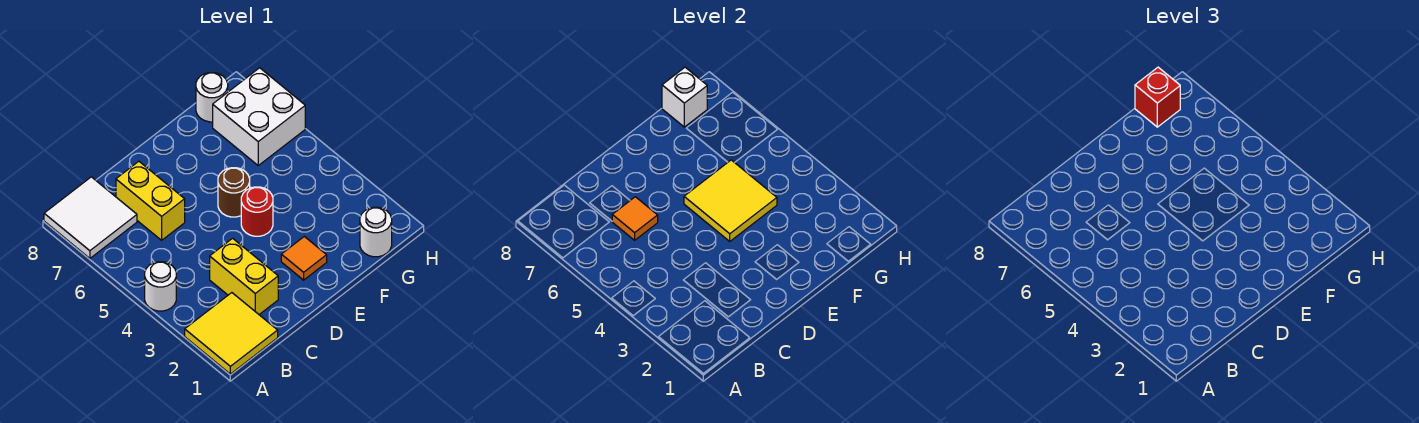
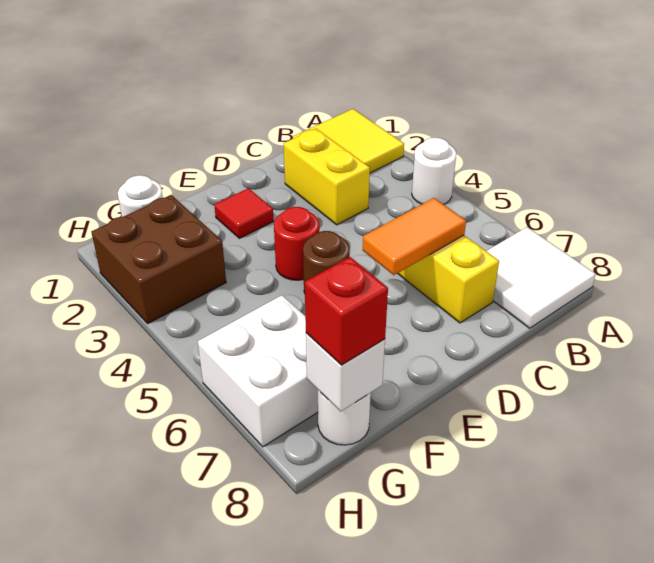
orange 1x1 tile [612,197,658,240] -> orange 1x2 tile [363,198,466,275]
orange 1x1 tile [281,236,327,280] -> red 1x1 tile [214,188,273,238]
yellow 2x2 tile [684,160,777,241] -> none
none -> brown 2x2 brick [91,195,226,323]

